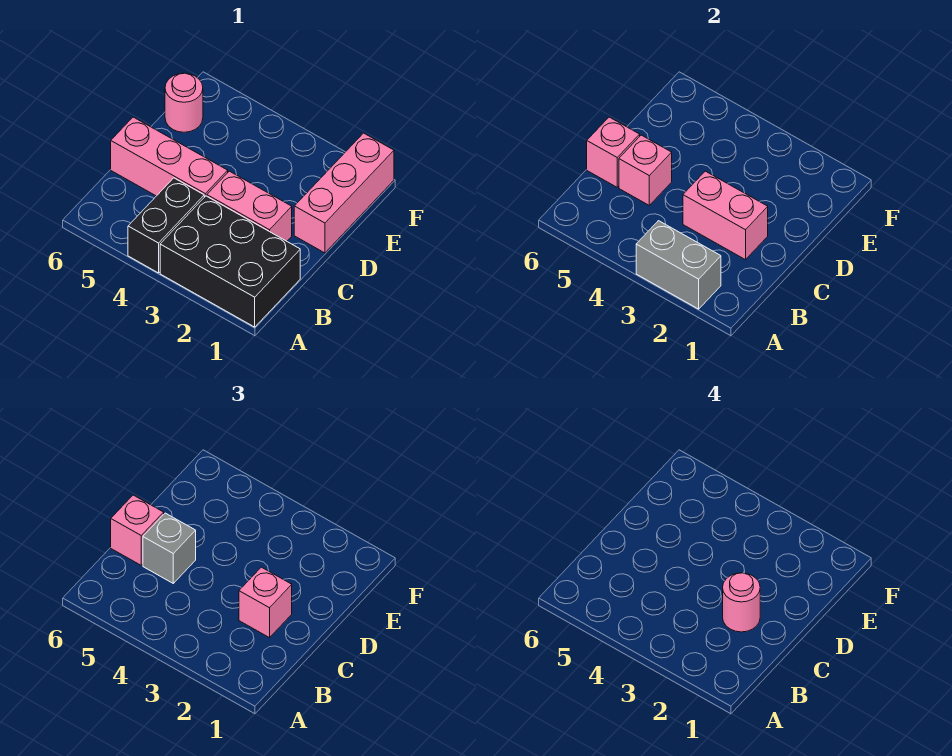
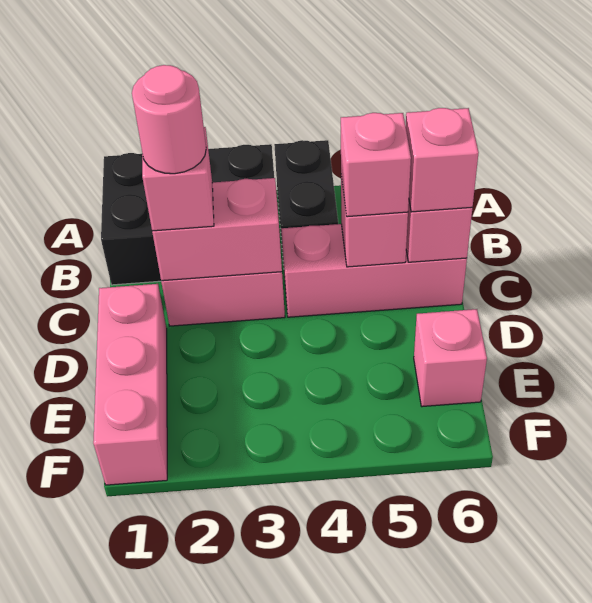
grey 1x2 brick [636,221,721,309] -> none
grey 1x1 brick [143,513,196,583] -> pink 1x1 brick [341,113,411,217]
pink 1x1 round brick [165,73,203,132] -> pink 1x1 brick [414,309,487,407]

